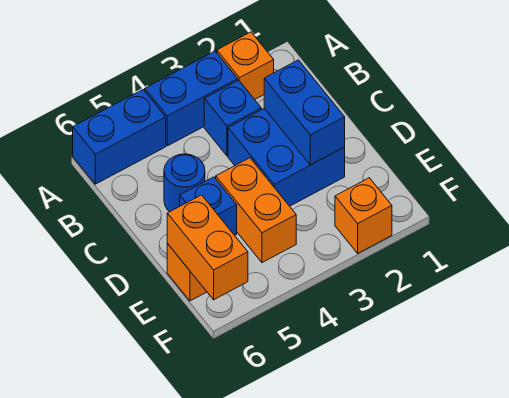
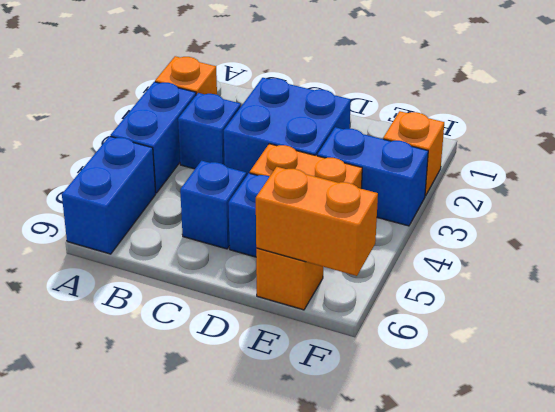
blue 1x2 brick [264,60,345,165] -> blue 1x2 brick moved to [317,127,428,226]
blue 1x1 round brick [164,154,205,212] -> blue 1x1 brick [180,161,246,249]

